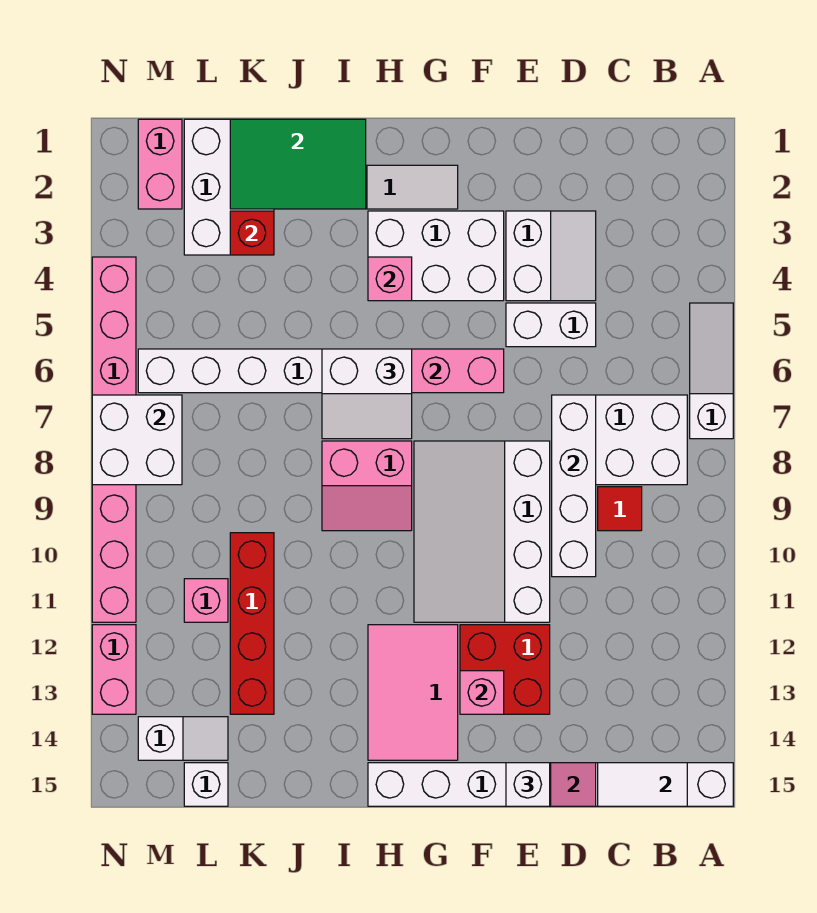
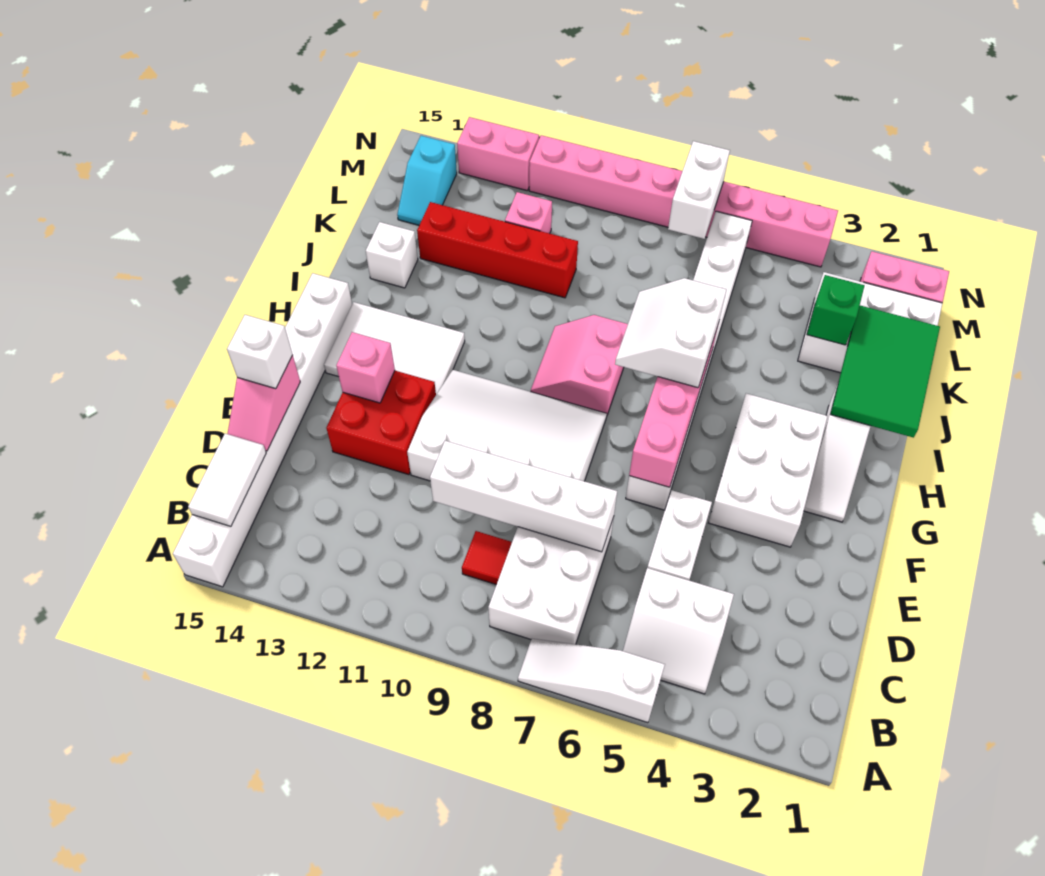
white 1x3 slope [690,303,733,439] -> white 1x3 slope turned to [518,639,665,723]
white 2x2 slope [506,211,596,301] -> white 2x2 slope moved to [623,568,734,694]
pink 2x3 tile [368,625,458,760] -> white 2x3 tile [324,302,465,394]
pink 1x1 brick [368,257,412,301] -> none
red 1x1 brick [230,211,274,255] -> green 1x1 brick [807,275,865,345]
white 1x2 slope [138,717,228,760] -> cyan 1x2 slope [397,136,457,225]
white 1x1 brick [184,763,228,806] -> white 1x1 brick moved to [366,222,418,288]
white 2x2 brick [92,395,182,485] -> white 1x2 brick [668,141,730,239]

